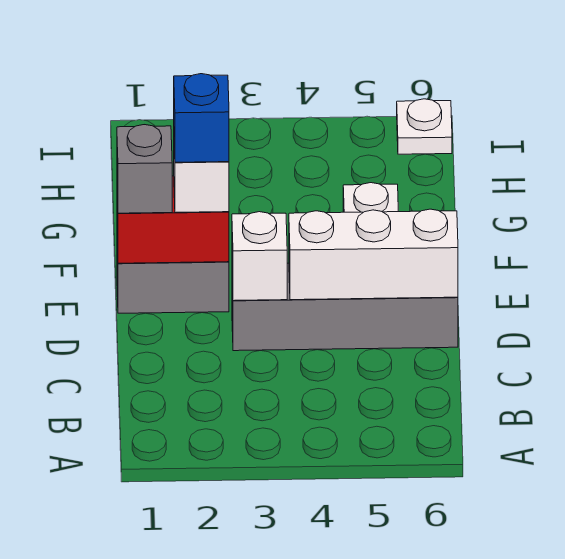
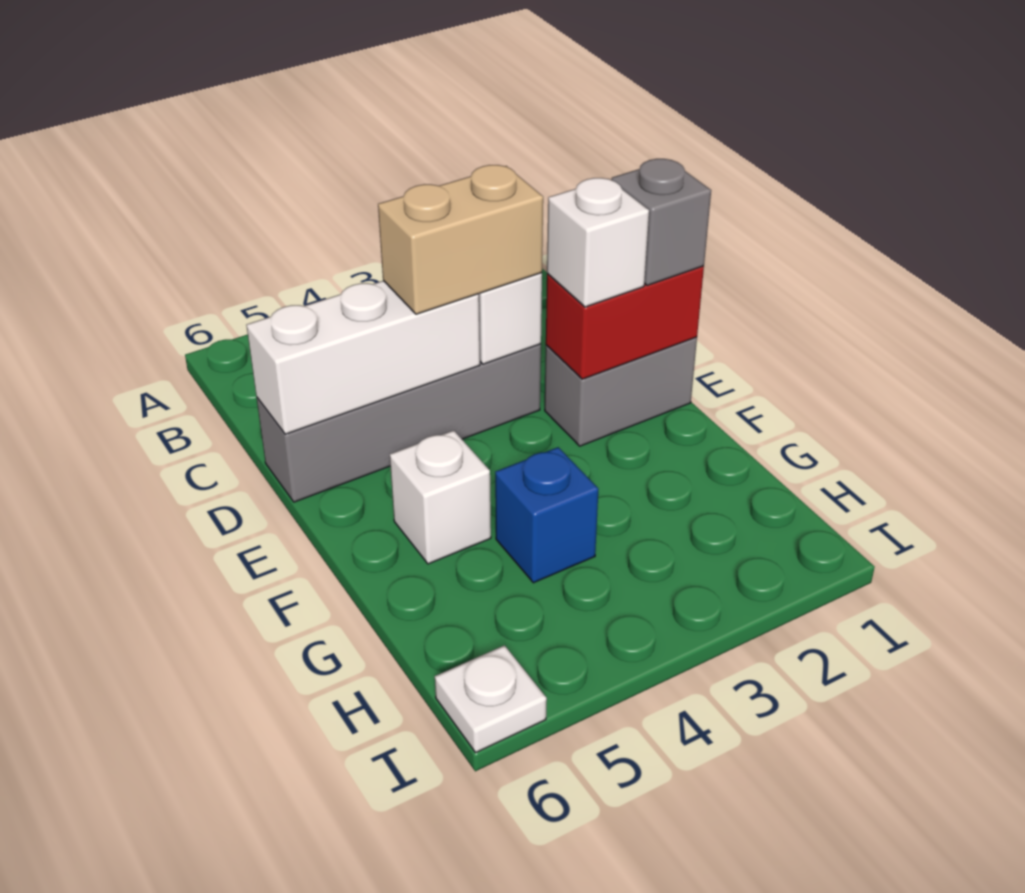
none -> tan 1x2 brick [378,165,543,314]
blue 1x1 brick [174,74,229,162] -> blue 1x1 brick moved to [495,447,598,583]

